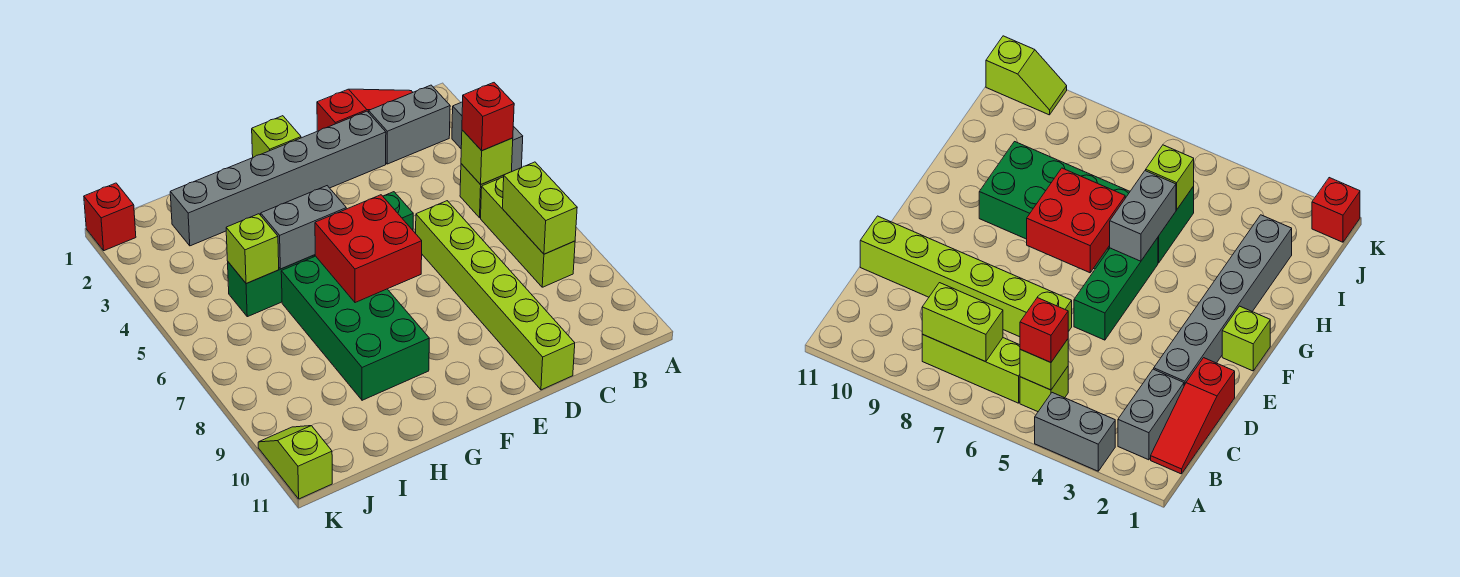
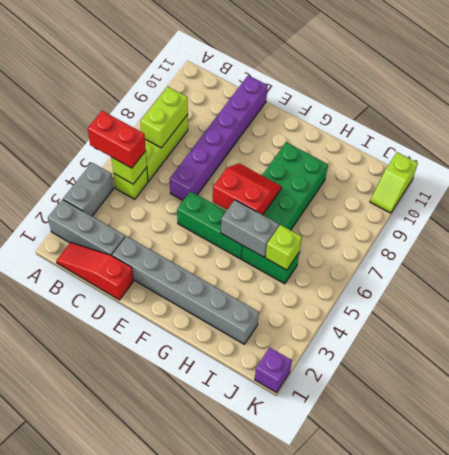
grey 1x2 brick [369,85,450,164] -> grey 1x3 brick [48,199,125,256]
red 1x1 brick [462,83,514,151] -> red 1x2 brick [88,111,146,168]
lime 1x6 brick [416,201,575,390] -> purple 1x6 brick [170,75,268,200]
lime 1x1 brick [252,116,301,157] -> none
red 2x2 brick [315,195,422,303] -> red 2x2 slope [213,163,281,215]
red 1x1 brick [84,183,136,251] -> purple 1x1 brick [255,347,292,392]

